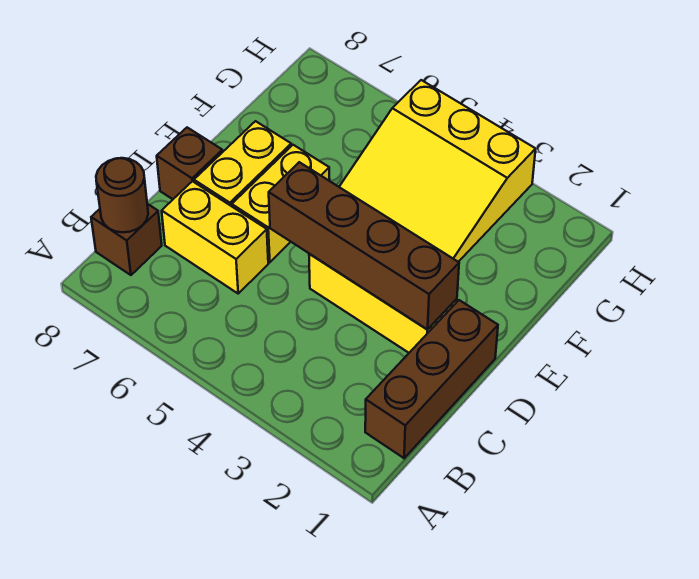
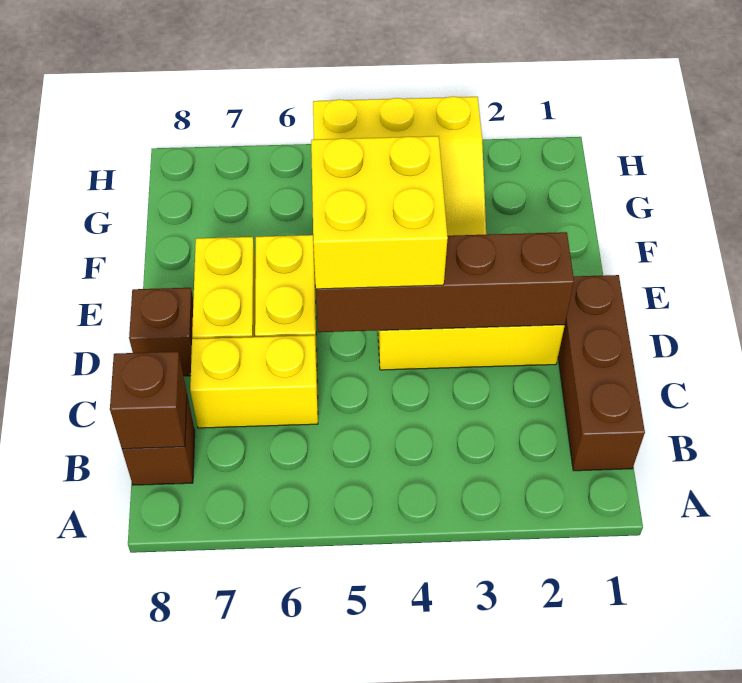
brown 1x1 round brick [96,158,148,232] -> brown 1x1 brick [110,352,187,449]
none -> yellow 2x2 brick [311,136,448,289]

